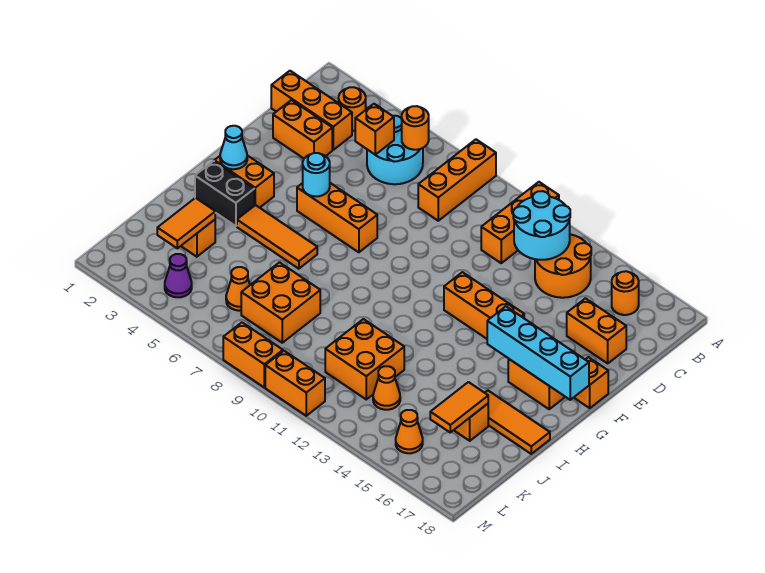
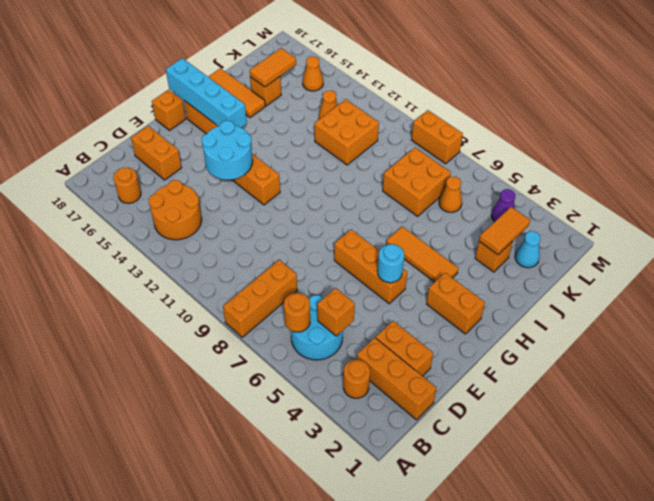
orange 1x3 brick [481,182,559,263] -> none
cyan 2x2 round brick [513,191,570,260] -> cyan 2x2 round brick moved to [202,121,253,180]
cyan 1x1 cone [220,126,247,169] -> cyan 1x1 cone moved to [515,231,541,268]
black 1x2 brick [195,161,254,226] -> none
orange 1x2 brick [265,351,325,416] -> none

